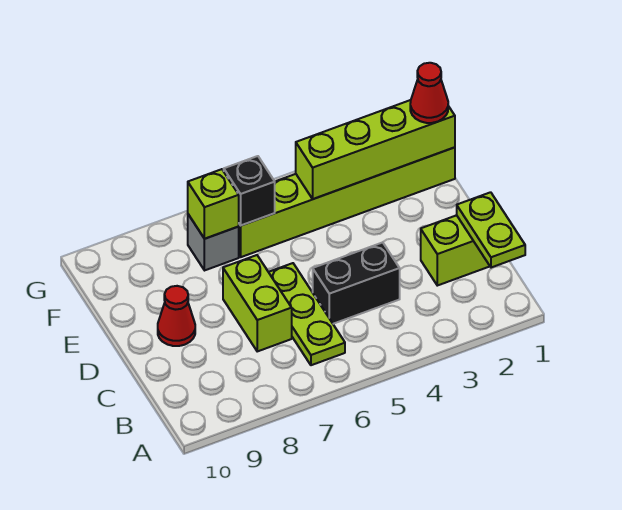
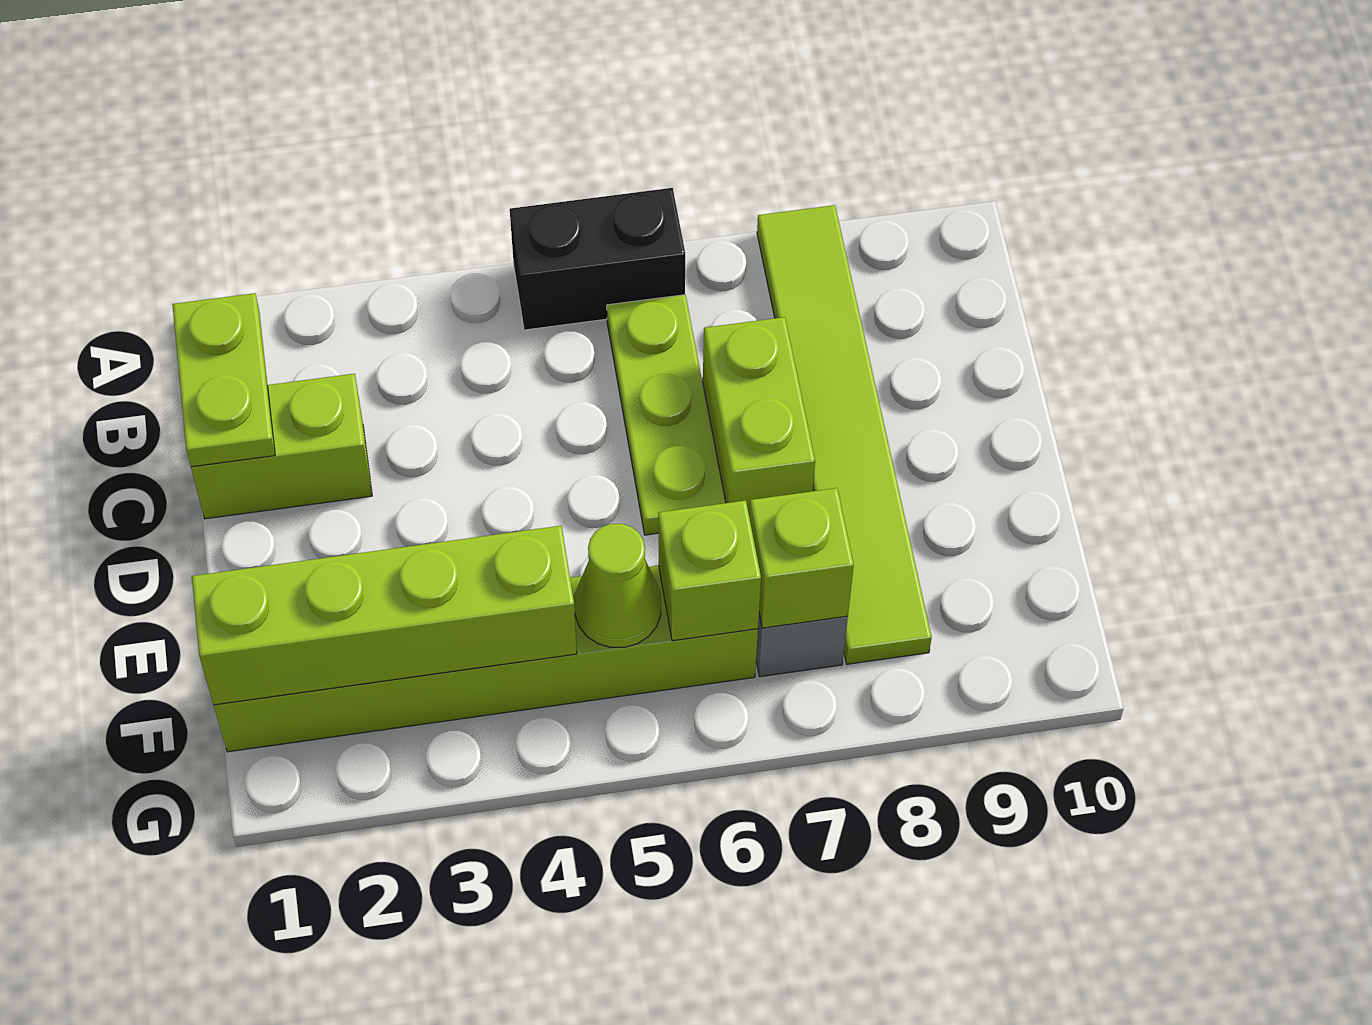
none -> lime 1x6 tile [757,205,932,664]
black 1x2 brick [313,242,400,324] -> black 1x2 brick moved to [510,188,685,330]
red 1x1 cone [158,286,195,346] -> none
red 1x1 cone [410,63,448,123] -> none
none -> lime 1x1 cone [575,524,661,647]
black 1x1 brick [224,156,275,225] -> lime 1x1 brick [658,500,761,641]

